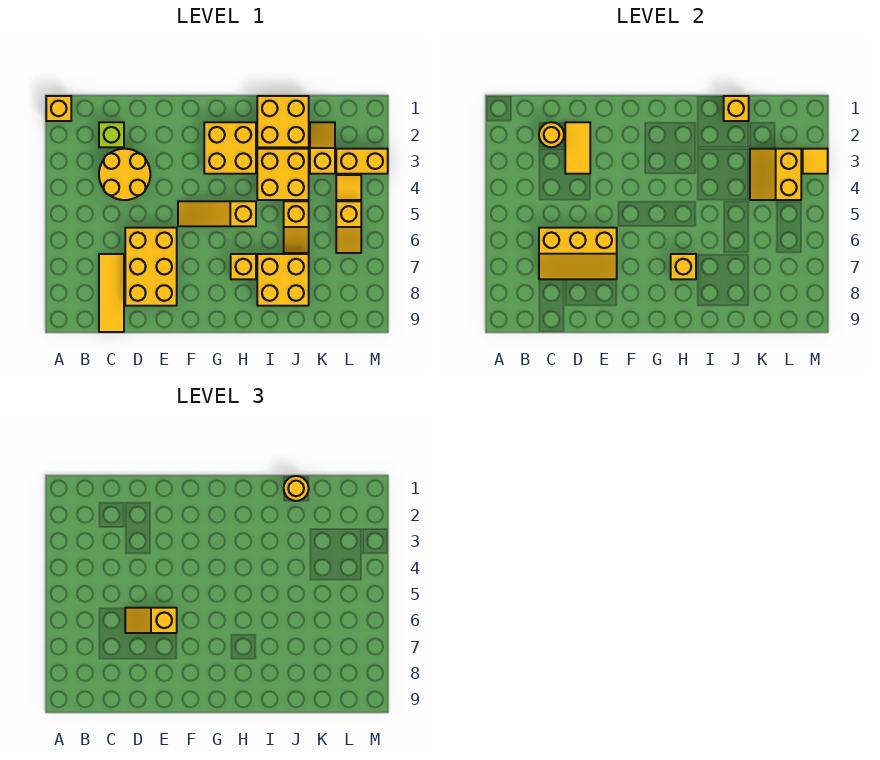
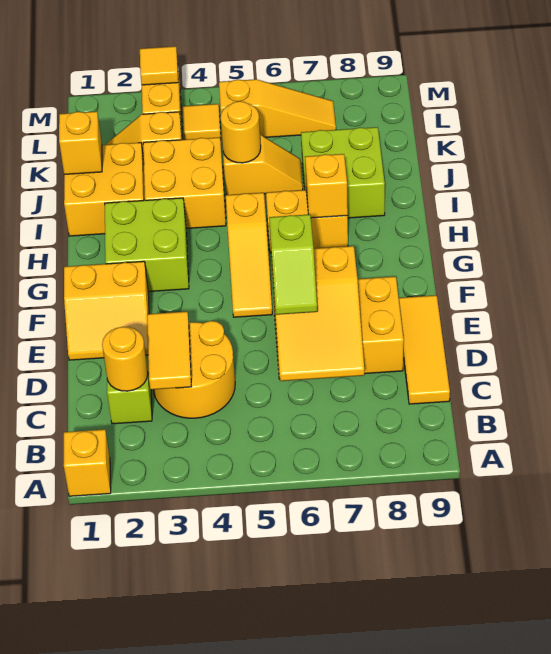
yellow 2x3 slope [539,228,617,279] -> yellow 2x3 slope turned to [271,246,364,381]
yellow 1x3 tile [99,254,124,332] -> yellow 1x3 tile turned to [399,295,450,404]
yellow 1x2 tile [565,122,590,174] -> yellow 1x2 tile turned to [147,312,191,390]
yellow 1x2 slope [125,608,177,633] -> lime 1x2 slope [269,214,317,315]
yellow 2x2 brick [204,122,256,174] -> lime 2x2 brick [105,198,189,292]
yellow 1x1 brick [231,254,256,279] -> yellow 1x2 brick [266,190,348,253]
yellow 2x2 brick [257,254,309,306] -> lime 2x2 brick [301,127,385,218]
yellow 1x1 round brick [284,476,309,501] -> yellow 1x1 round brick moved to [221,101,261,163]
yellow 2x2 slope [750,149,801,200] -> yellow 2x2 slope moved to [64,261,149,360]
yellow 1x2 slope [336,201,361,253] -> yellow 1x3 slope [219,79,336,137]

